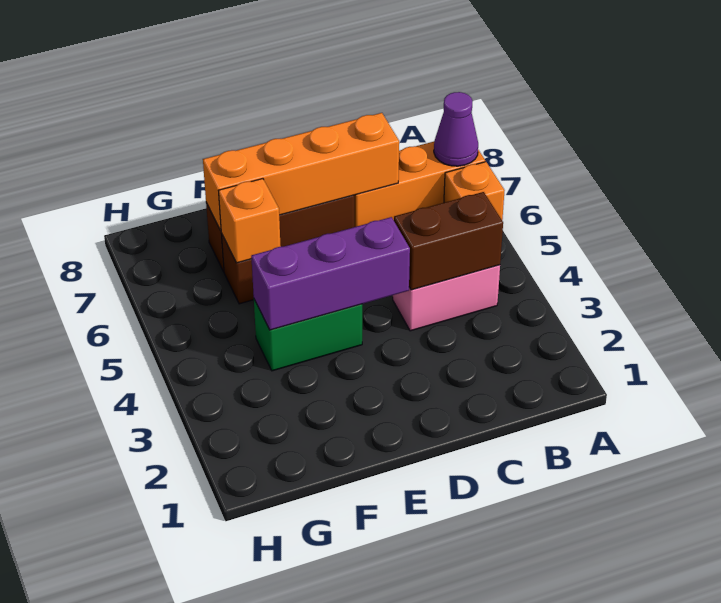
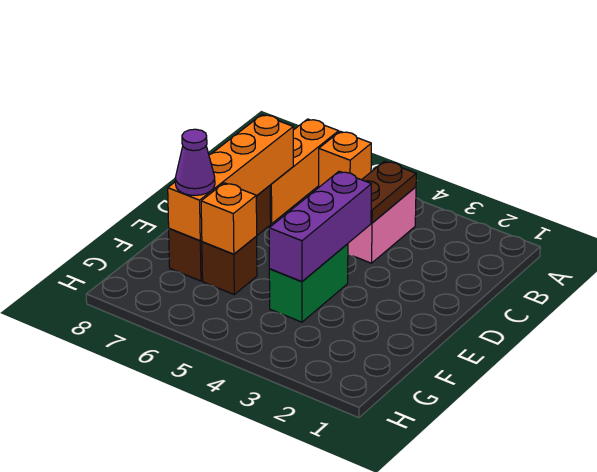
purple 1x1 cone [434,92,478,166] -> purple 1x1 cone moved to [175,129,215,195]
brown 1x2 brick [394,192,503,290] -> brown 1x2 plate [362,161,416,223]

